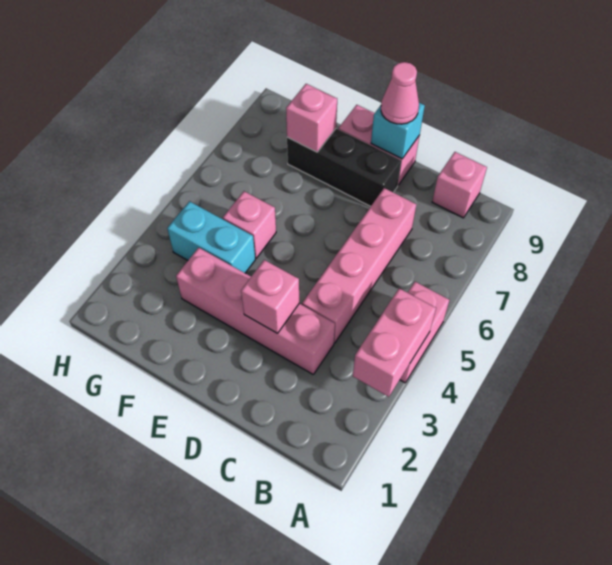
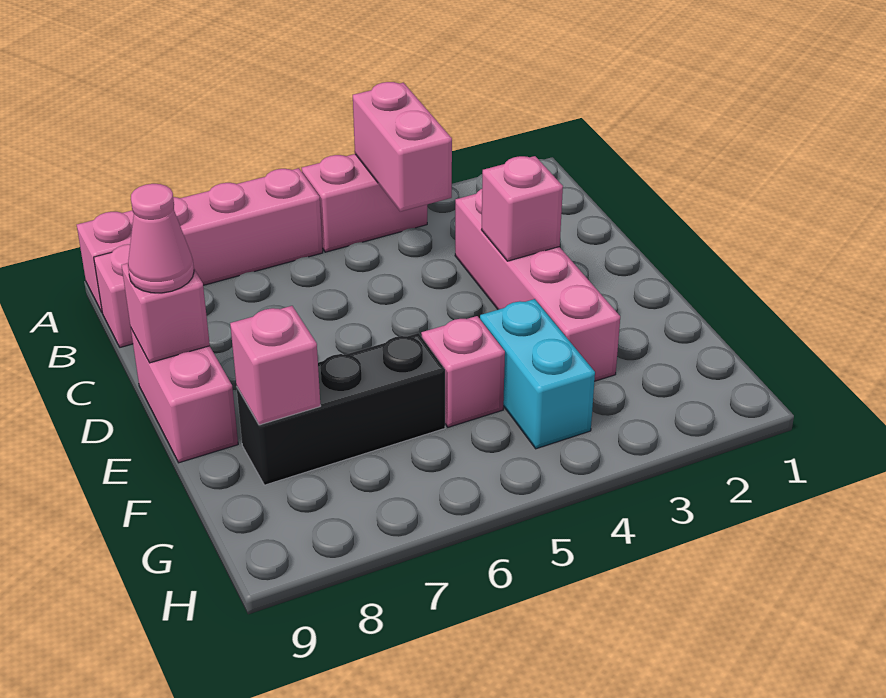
pink 1x2 brick [353,288,436,397] -> pink 1x2 brick turned to [353,82,452,211]
pink 1x4 brick [302,188,416,343] -> pink 1x4 brick moved to [77,168,323,312]
black 1x3 brick [287,129,401,206] -> black 1x3 brick turned to [237,333,445,485]
cyan 1x1 brick [371,103,425,159] -> pink 1x1 brick [122,263,210,363]

